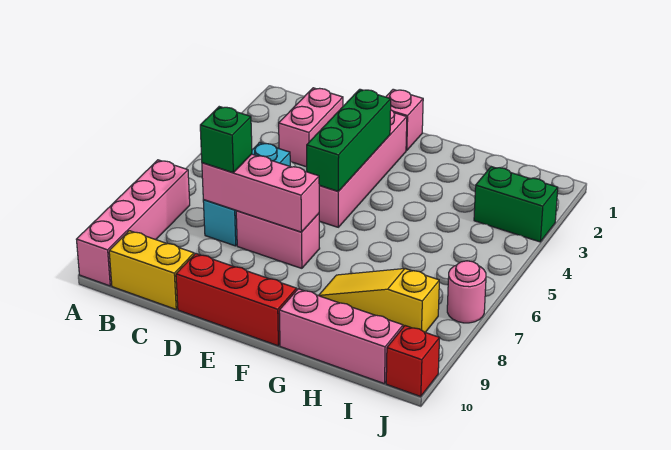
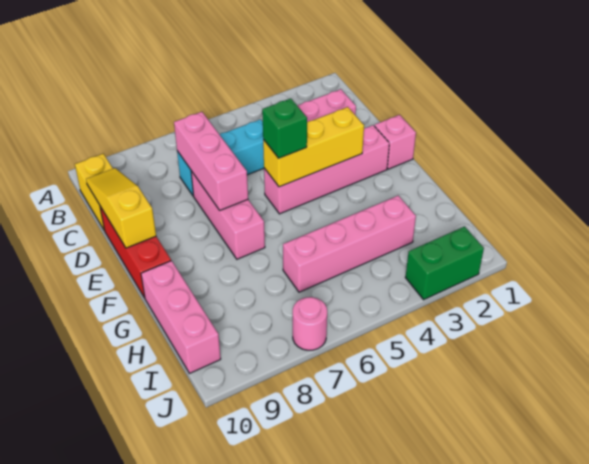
pink 1x4 brick [76,160,190,286] -> pink 1x4 brick moved to [283,196,416,292]
green 1x1 brick [200,107,252,172] -> green 1x1 brick moved to [262,98,307,158]
pink 1x2 brick [236,211,320,268] -> pink 1x3 brick [191,171,265,259]
green 1x3 brick [307,89,391,191] -> yellow 1x3 brick [263,107,364,187]
yellow 1x3 slope [319,269,439,332] -> yellow 1x3 slope moved to [86,168,156,248]
green 1x2 brick [474,167,558,242] -> green 1x2 brick turned to [405,227,484,300]
red 1x1 brick [386,326,440,397] -> none

